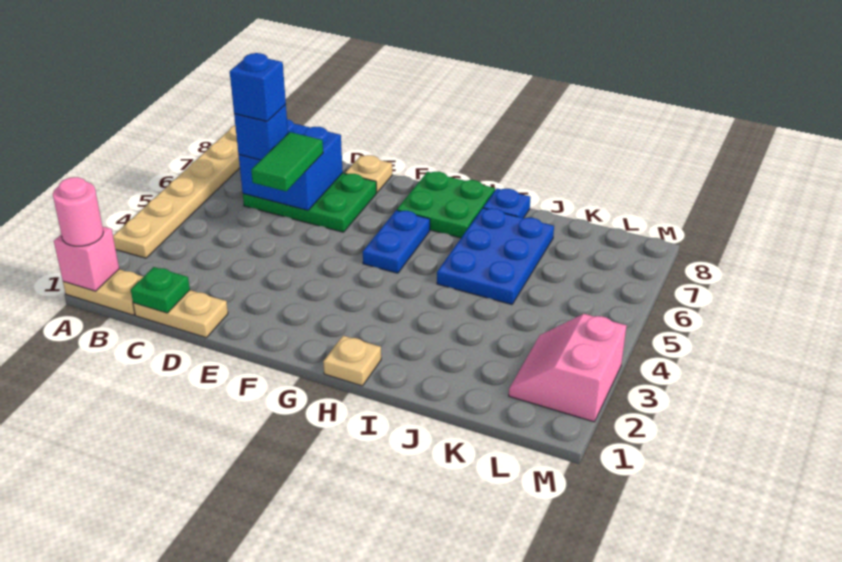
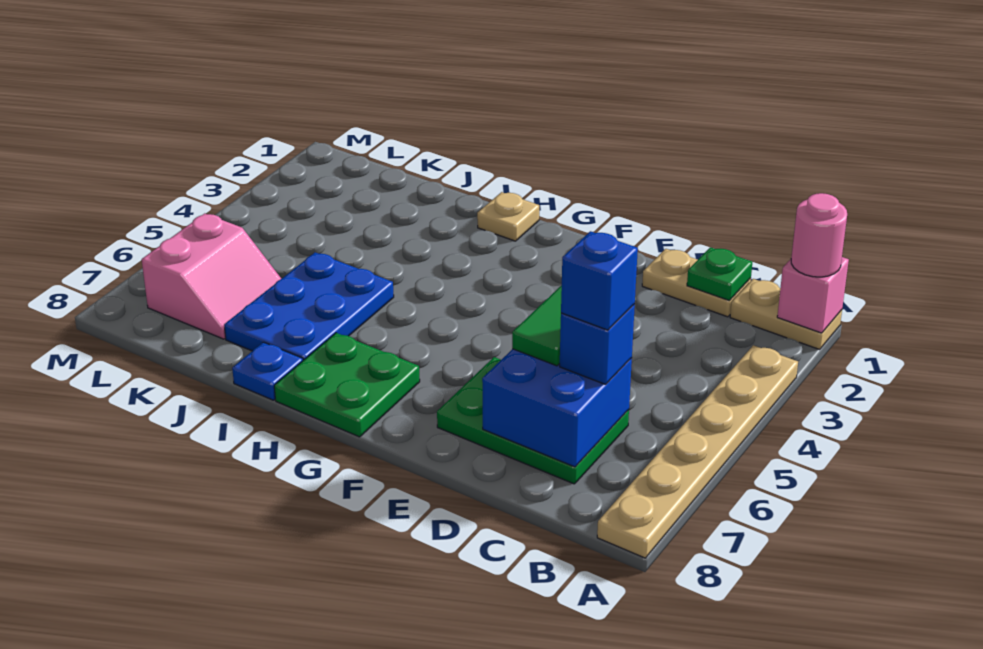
tan 1x1 plate [345,155,392,193] -> none
blue 1x2 plate [363,210,430,273] -> none
pink 2x2 slope [509,314,627,422] -> pink 2x2 slope moved to [142,213,281,339]

